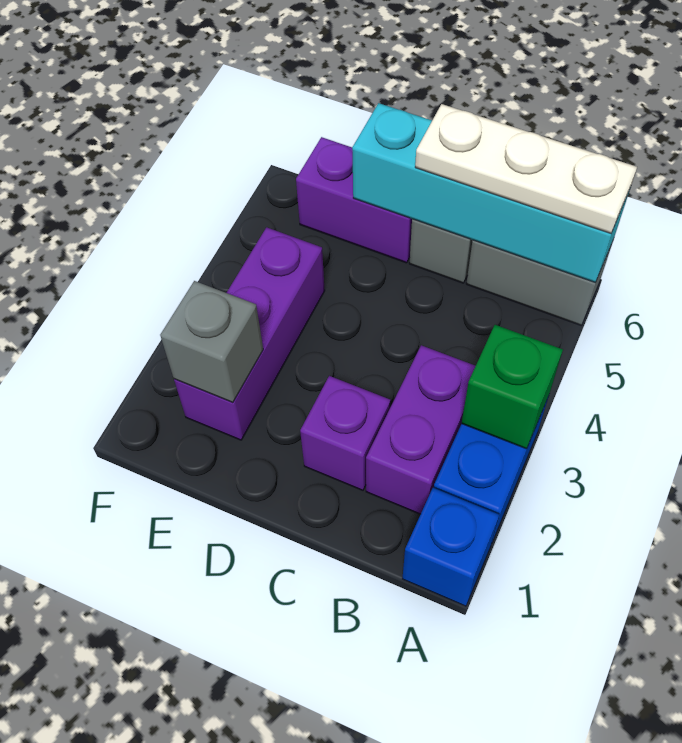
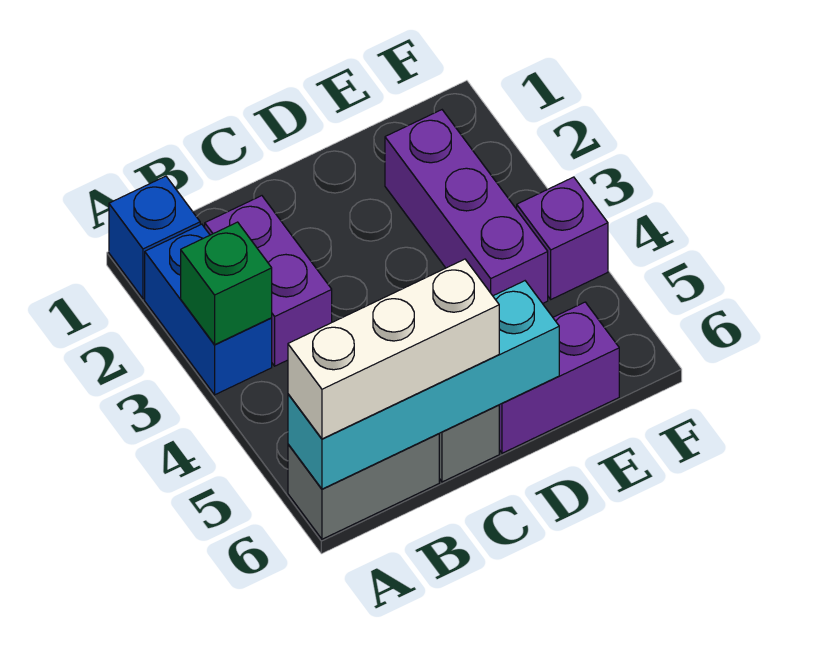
white 1x3 plate [415,104,637,233] -> white 1x3 brick [288,259,499,439]
purple 1x1 brick [300,376,391,490] -> purple 1x1 brick moved to [517,177,608,299]
grey 1x1 brick [160,281,263,403] -> none

